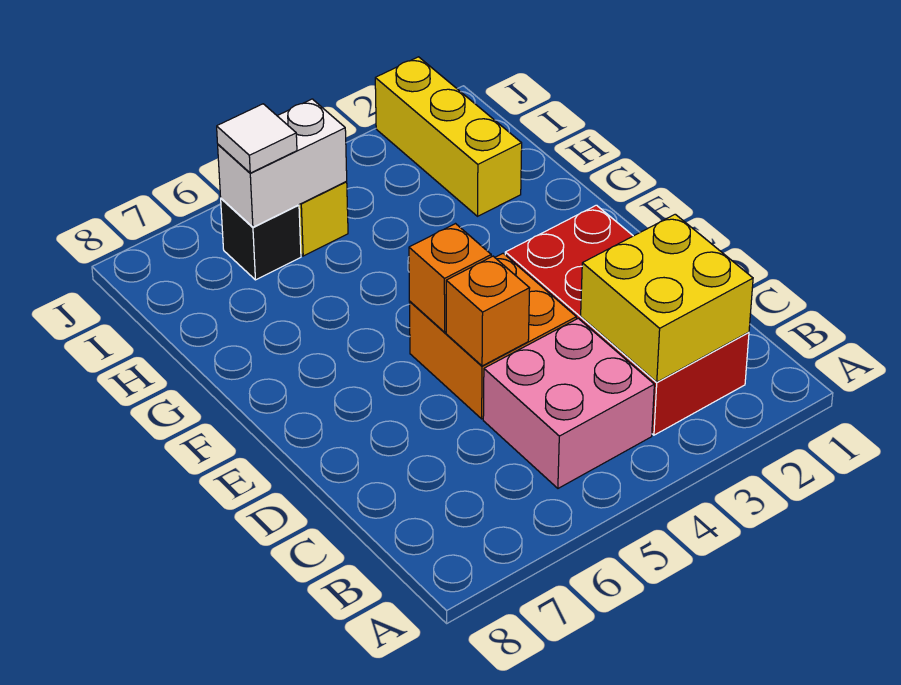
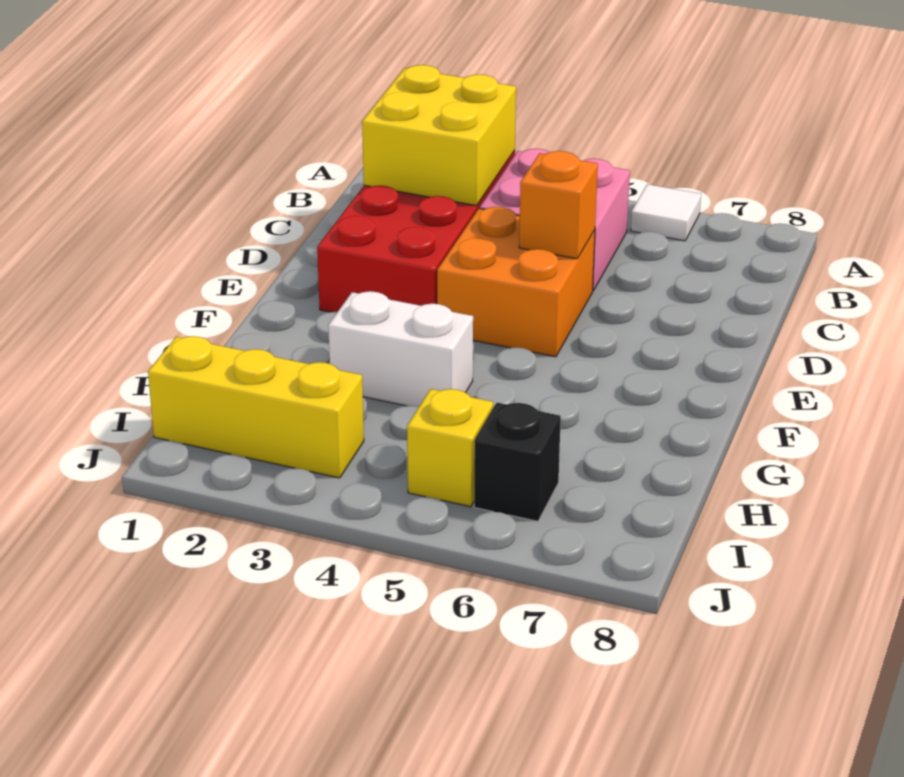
orange 1x1 brick [409,224,491,332] -> none
yellow 1x3 brick [375,57,522,216] -> yellow 1x3 brick turned to [148,336,364,478]
white 1x2 brick [218,99,347,227] -> white 1x2 brick moved to [328,291,473,407]
white 1x1 tile [217,104,297,173] -> white 1x1 tile moved to [630,184,701,241]

